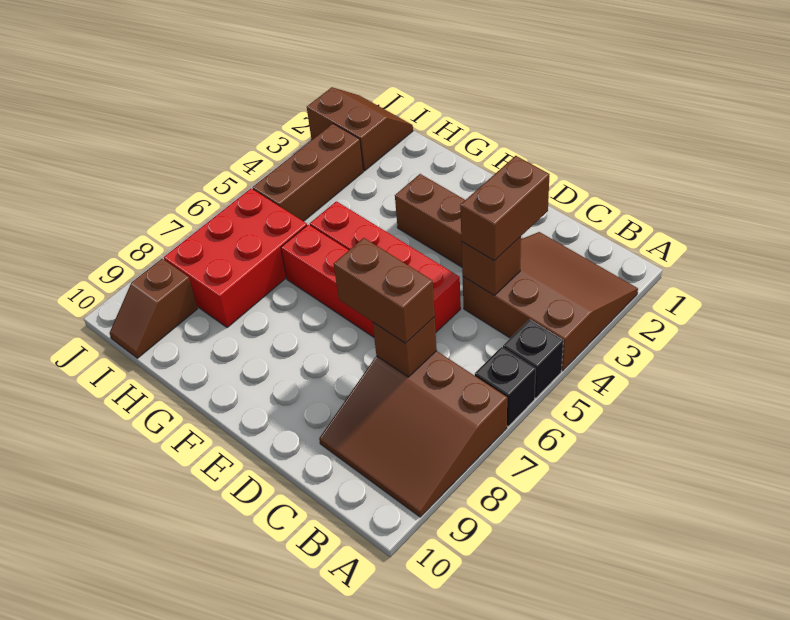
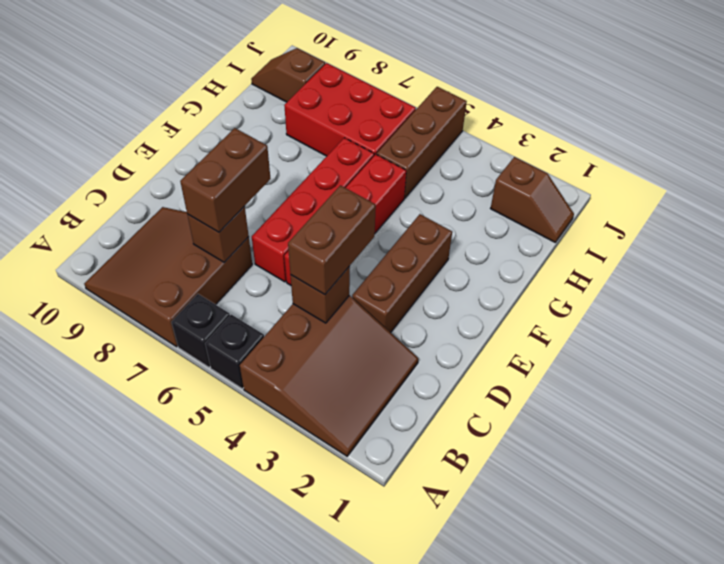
brown 1x2 brick [460,156,550,261] -> brown 1x2 brick turned to [288,185,376,295]
brown 2x2 slope [307,87,413,171] -> brown 1x2 slope [491,157,574,243]
brown 1x3 brick [252,124,363,221] -> brown 1x3 brick turned to [377,87,467,198]

